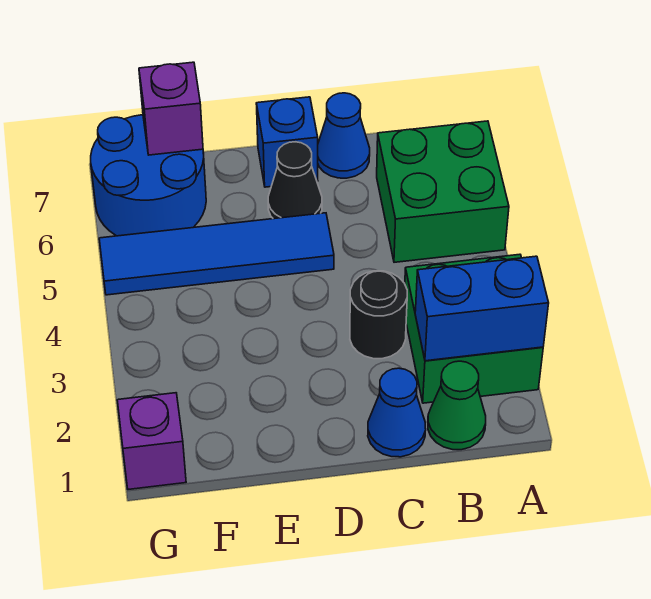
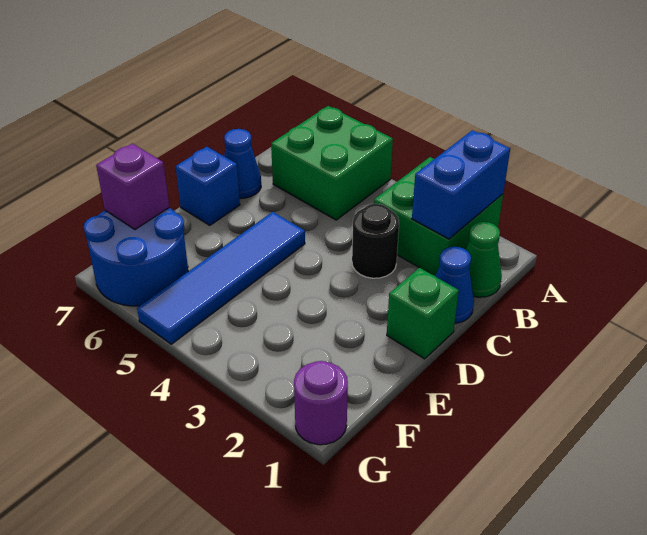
none -> green 1x1 brick [387,268,459,359]
black 1x1 cone [268,142,322,219] -> none
purple 1x1 brick [117,393,186,489] -> purple 1x1 round brick [294,361,348,445]

